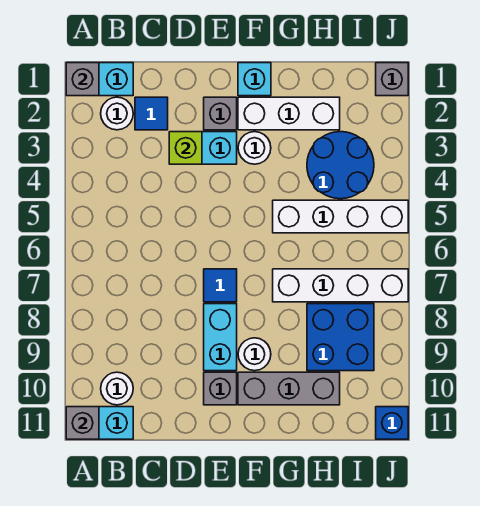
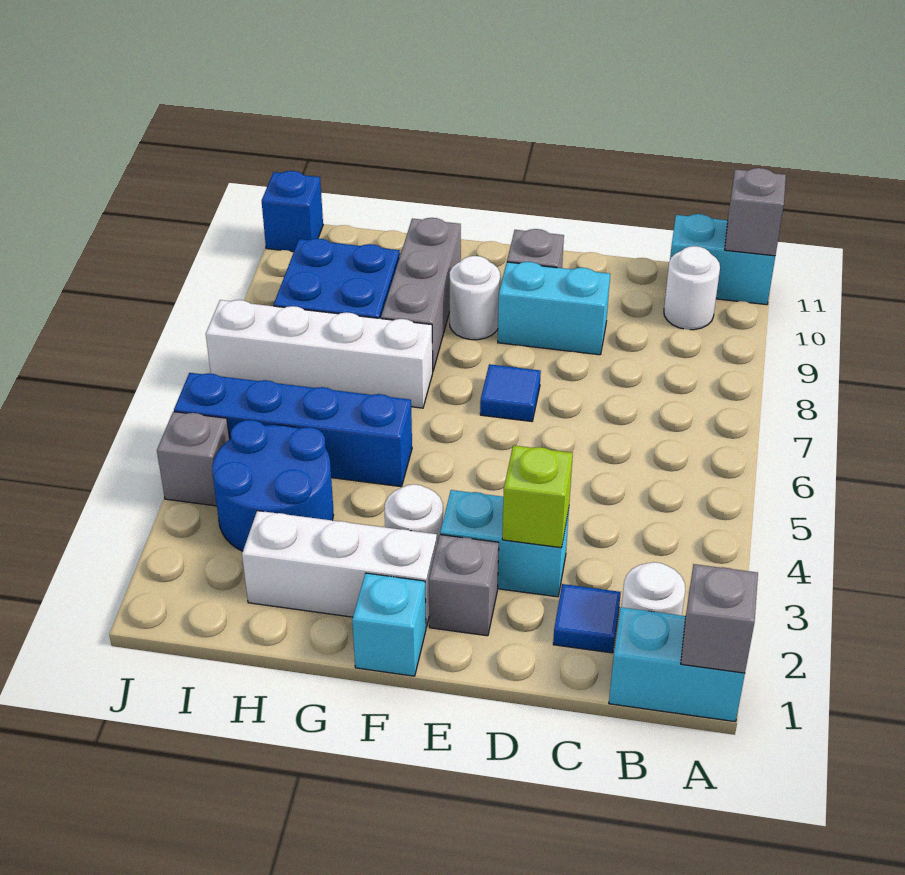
cyan 1x2 brick [204,304,237,371] -> cyan 1x2 brick turned to [498,262,610,355]
grey 1x3 brick [238,372,340,405] -> grey 1x3 brick turned to [381,218,461,370]
white 1x4 brick [273,200,408,233] -> blue 1x4 brick [174,373,412,487]
grey 1x1 brick [376,63,408,96] -> grey 1x1 brick moved to [157,412,230,506]

